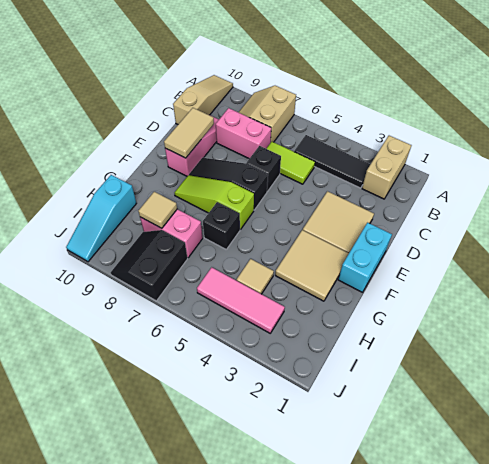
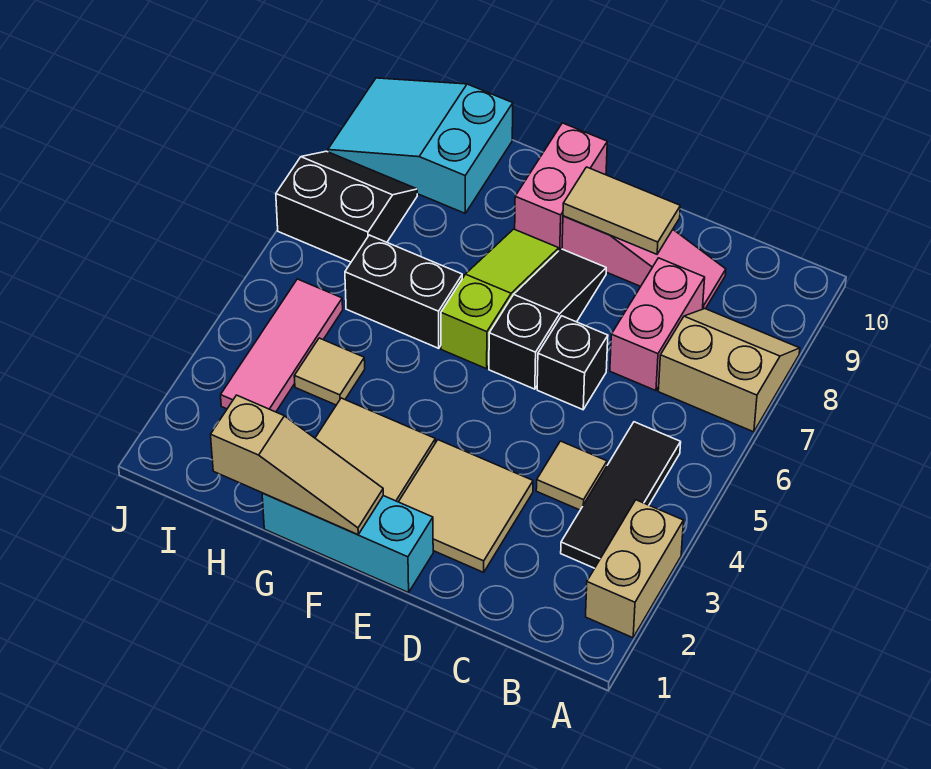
tan 1x2 brick [362,136,412,199] -> tan 1x2 brick turned to [586,500,684,638]
tan 1x3 slope [173,75,233,124] -> tan 1x3 slope moved to [211,395,383,534]
lime 1x2 tile [266,142,315,184] -> none
cyan 1x2 brick [338,223,392,292] -> cyan 1x3 brick [262,493,433,593]
black 1x1 brick [203,202,240,249] -> black 1x2 brick [345,235,462,348]
pink 1x2 brick [140,209,203,258] -> pink 1x2 brick moved to [515,123,607,250]
tan 1x1 tile [138,192,177,228] -> tan 1x1 tile moved to [536,441,607,510]
cyan 1x3 slope [66,175,136,262] -> cyan 2x3 slope [328,78,513,213]

